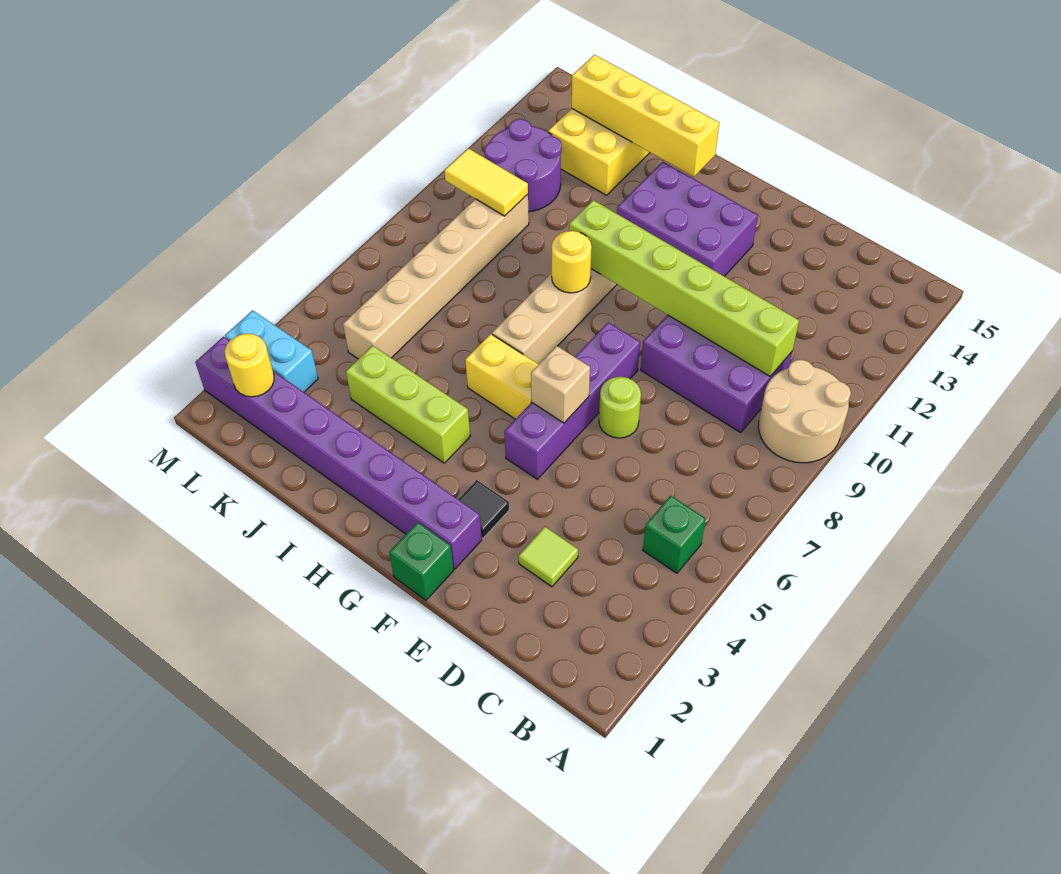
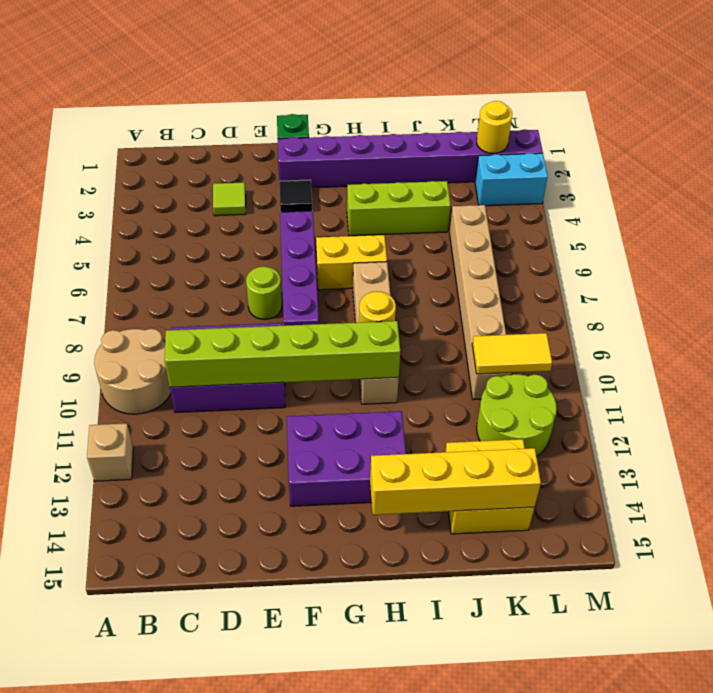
green 1x1 brick [643,496,706,573] -> none
tan 1x1 brick [531,346,590,423] -> tan 1x1 brick moved to [87,423,133,481]
purple 2x2 round brick [484,119,562,212] -> lime 2x2 round brick [477,374,557,456]

